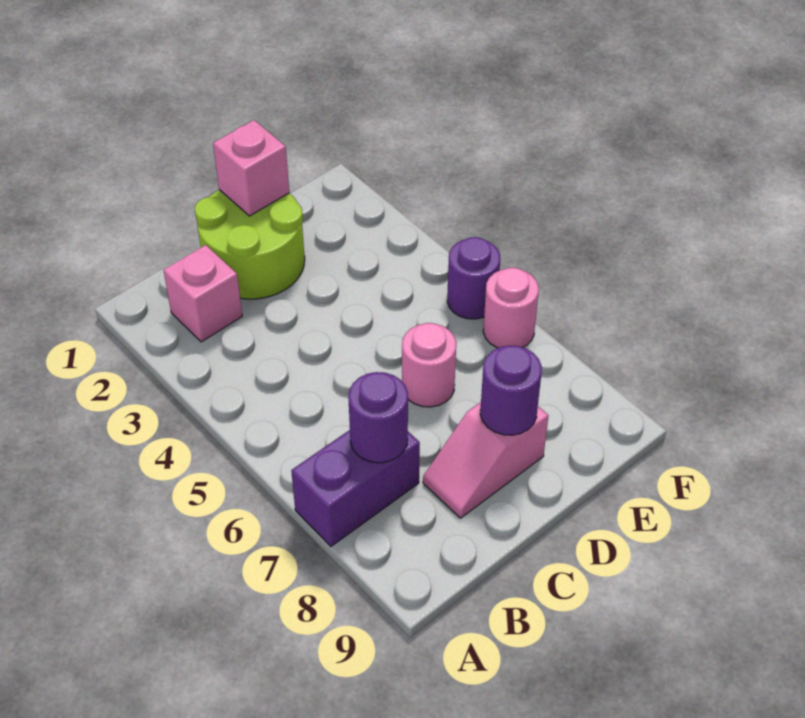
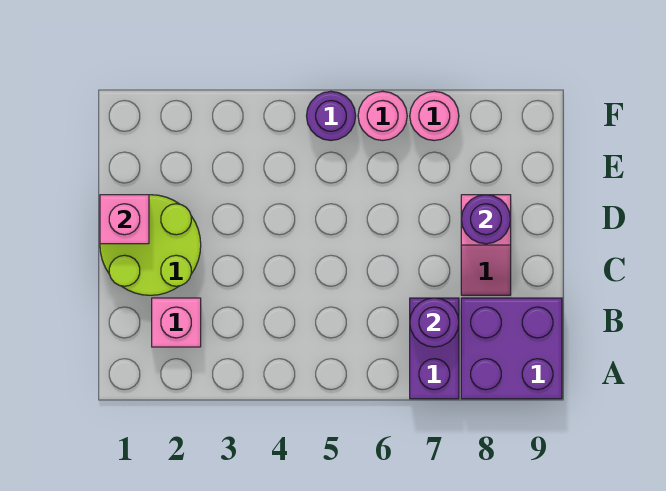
none -> purple 2x2 brick [461,298,562,399]
pink 1x1 round brick [402,323,456,407] -> pink 1x1 round brick moved to [410,91,459,141]

